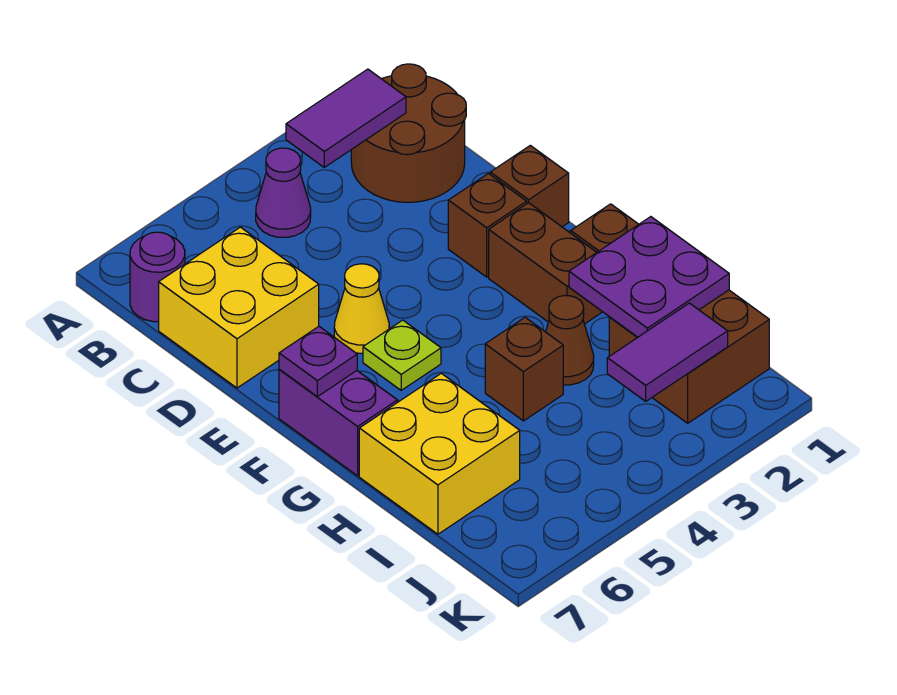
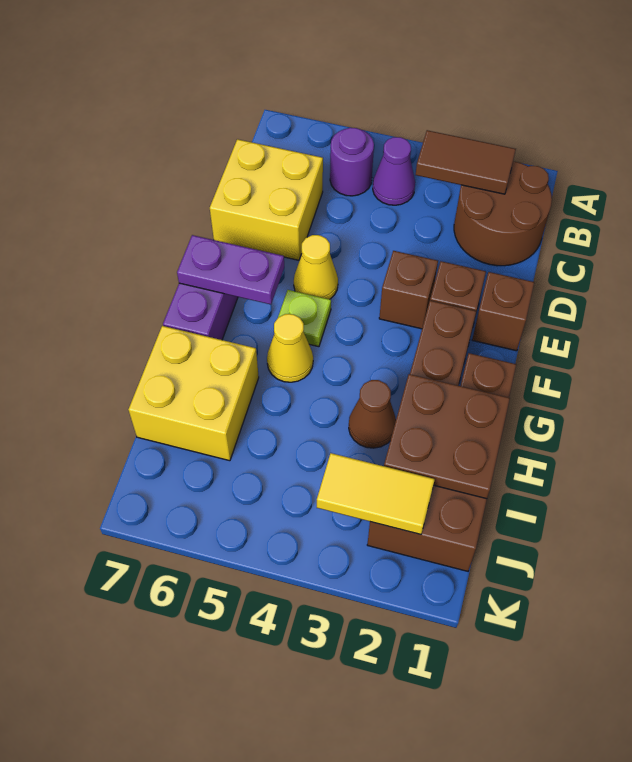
purple 1x2 tile [286,69,406,167] -> brown 1x2 tile [416,130,516,194]
purple 1x1 round brick [130,232,185,322] -> purple 1x1 round brick moved to [330,128,374,196]
purple 1x1 plate [279,327,357,397] -> purple 1x2 plate [177,235,284,304]
none -> yellow 1x1 cone [267,314,313,382]
purple 2x2 plate [569,217,729,337] -> brown 2x2 plate [384,374,510,499]
brown 1x1 brick [485,317,563,421] -> brown 1x1 brick moved to [379,251,438,329]
purple 1x2 tile [607,303,728,401] -> yellow 1x2 tile [317,453,435,534]

